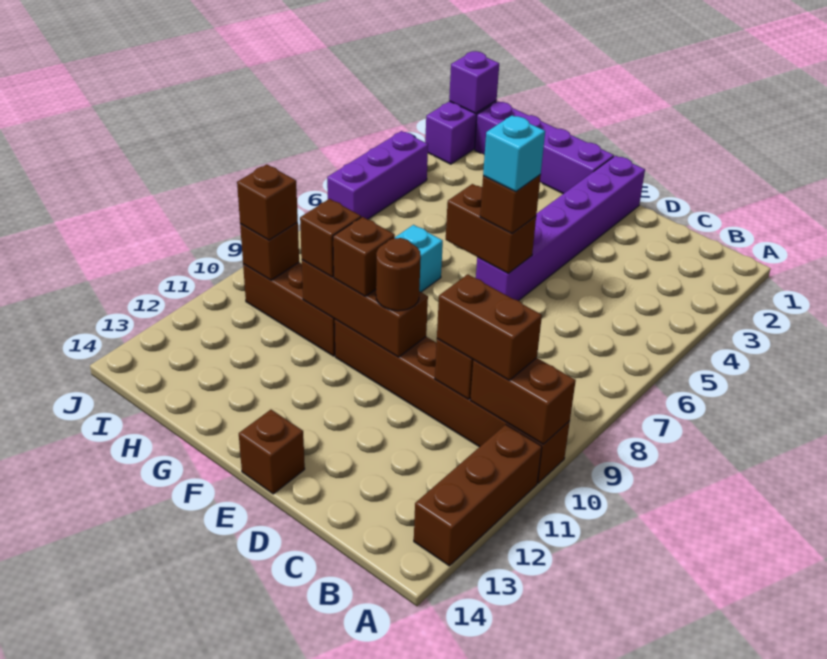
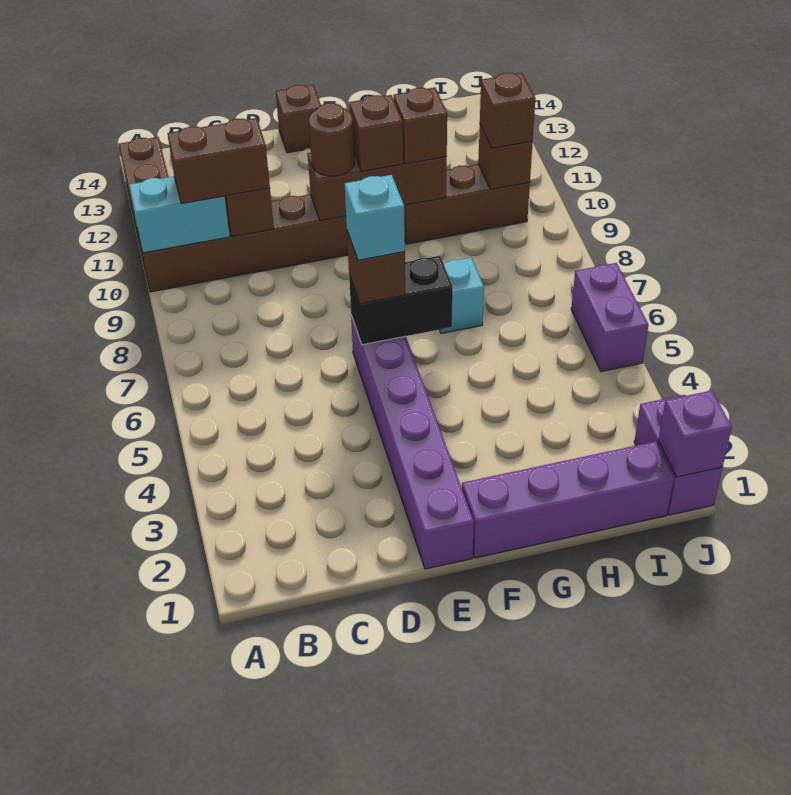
brown 1x2 brick [470,358,576,444] -> cyan 1x2 brick [129,177,230,253]
brown 1x2 brick [446,184,536,273] -> black 1x2 brick [349,256,453,345]
purple 1x3 brick [327,131,428,219] -> purple 1x2 brick [571,263,648,372]

